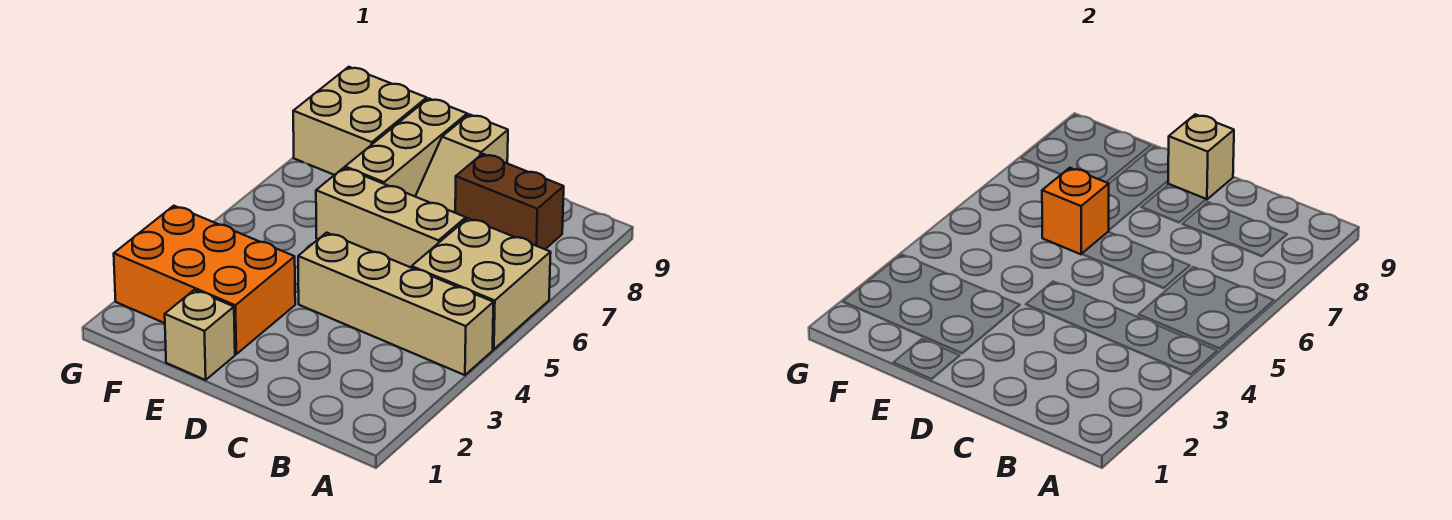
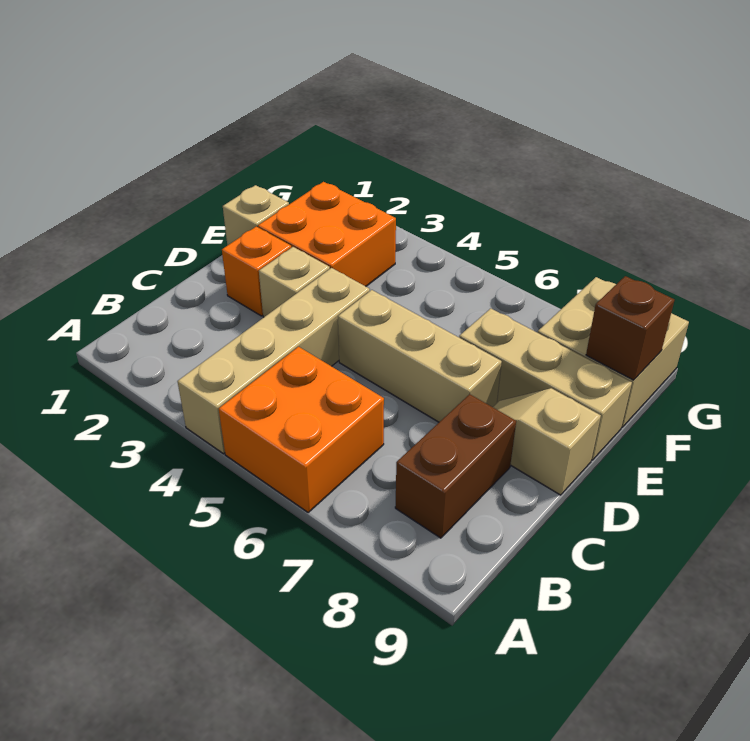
tan 2x2 brick [412,218,551,349] -> orange 2x2 brick [219,347,384,512]
tan 1x3 brick [316,168,466,268] -> tan 1x3 brick turned to [338,290,502,422]
tan 1x1 brick [1168,114,1234,200] -> tan 1x1 brick moved to [259,247,330,317]
orange 2x3 brick [114,206,295,354] -> orange 2x2 brick [258,182,396,286]
orange 1x1 brick [1042,168,1109,254] -> orange 1x1 brick moved to [222,227,291,316]
none -> brown 1x1 brick [586,276,675,380]

